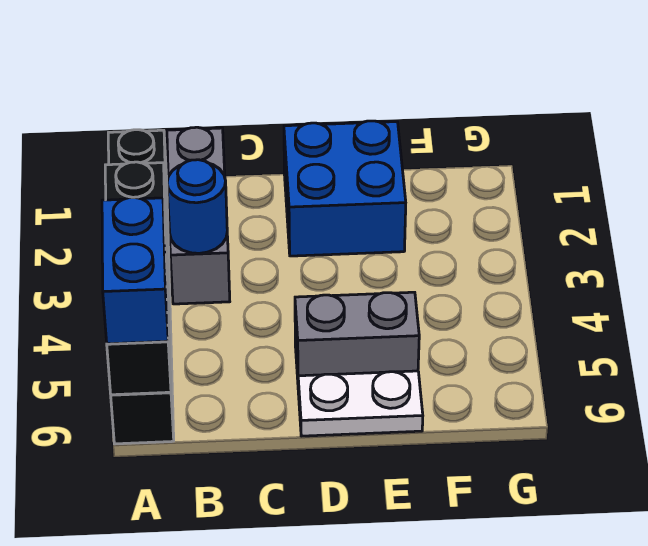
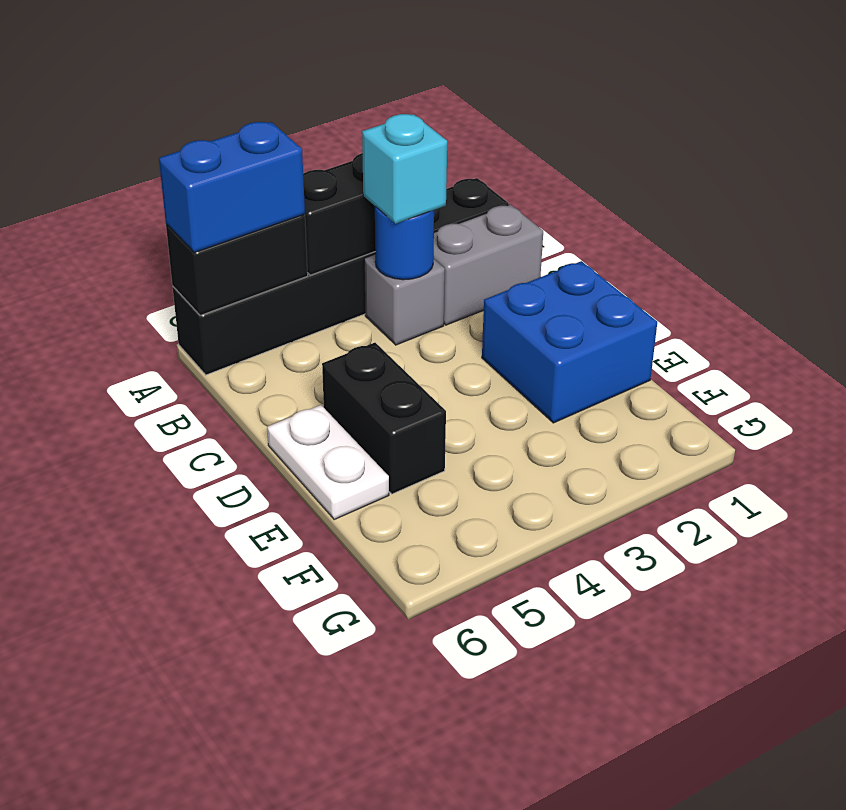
none -> cyan 1x1 brick [362,114,447,224]
grey 1x2 brick [295,292,419,379] -> black 1x2 brick [322,343,446,494]

